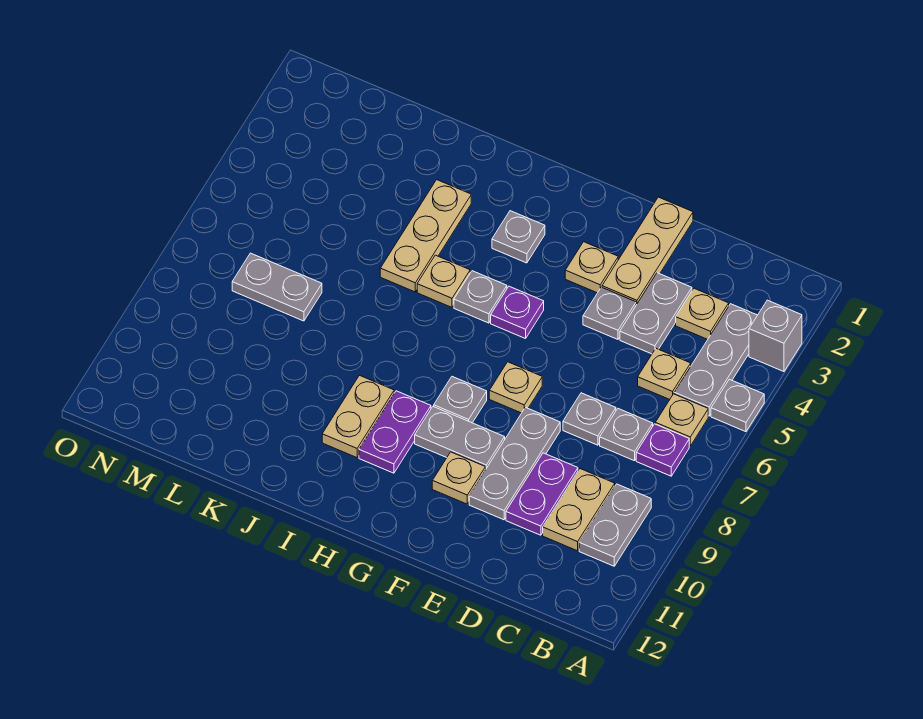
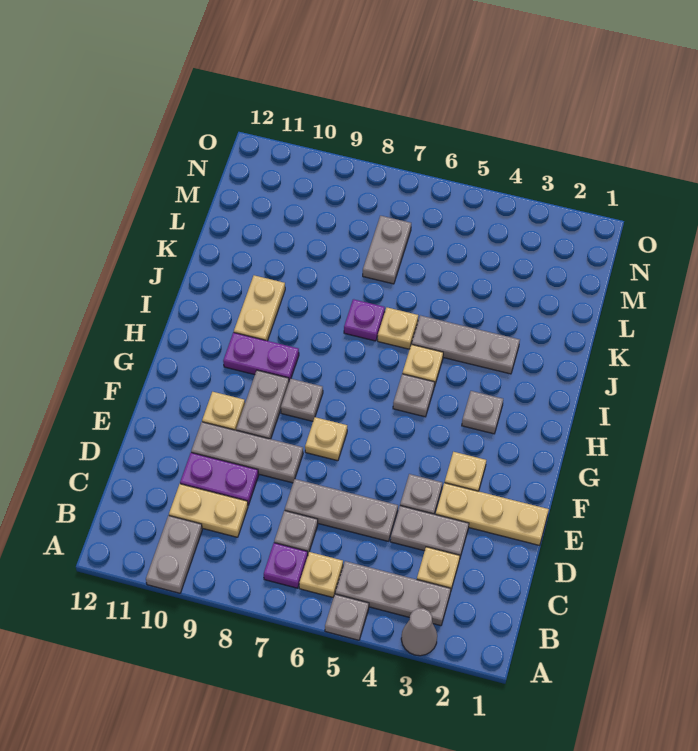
grey 1x1 brick [749,300,802,372] -> grey 1x1 cone [401,608,437,656]
grey 1x2 plate [579,484,651,566] -> grey 1x2 plate turned to [146,516,202,593]
tan 1x1 plate [638,349,691,400] -> tan 1x1 plate moved to [378,308,418,349]
grey 1x1 plate [563,393,616,445] -> grey 1x3 plate [285,479,398,541]
purple 1x1 plate [491,286,544,339] -> purple 1x1 plate moved to [344,299,385,341]
tan 1x2 plate [322,375,394,458] -> tan 1x2 plate turned to [234,275,285,341]
tan 1x3 plate [380,180,471,292] -> grey 1x3 plate [411,315,520,374]

